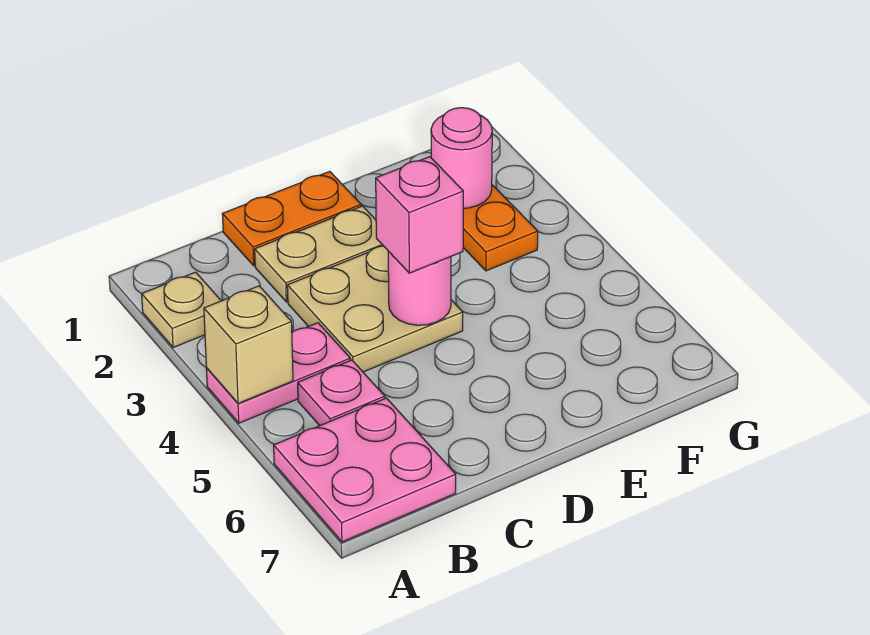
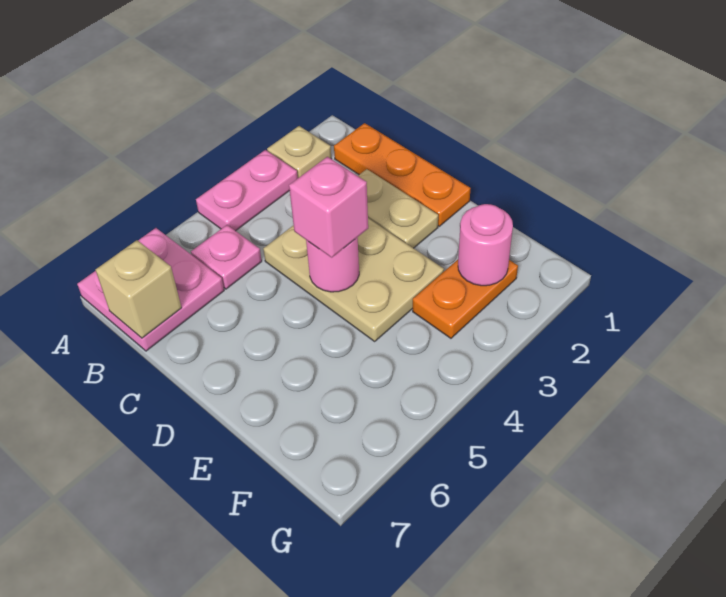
pink 1x2 plate [206,323,350,423] -> pink 1x2 plate turned to [196,150,298,231]
tan 1x1 brick [204,286,293,403] -> tan 1x1 brick moved to [96,240,182,338]
orange 1x2 plate [222,171,361,266] -> orange 1x3 plate [334,123,471,226]
tan 2x2 plate [287,246,463,372] -> tan 2x3 plate [263,218,444,341]

